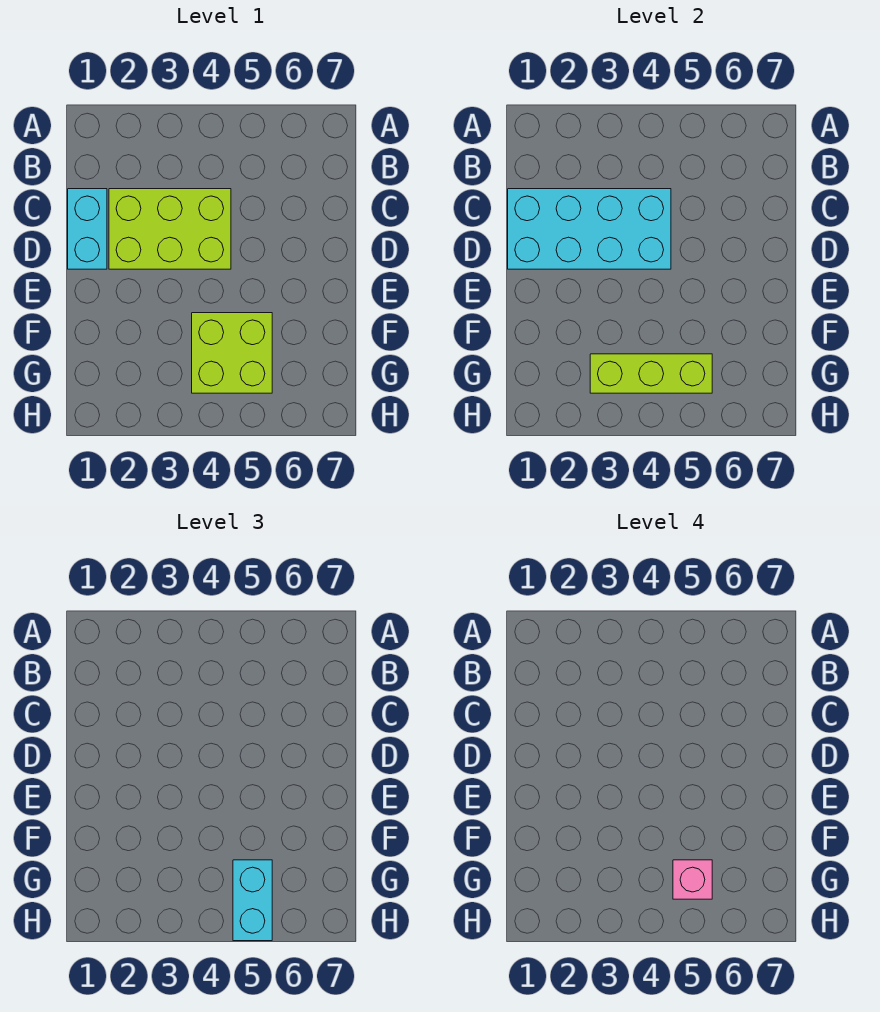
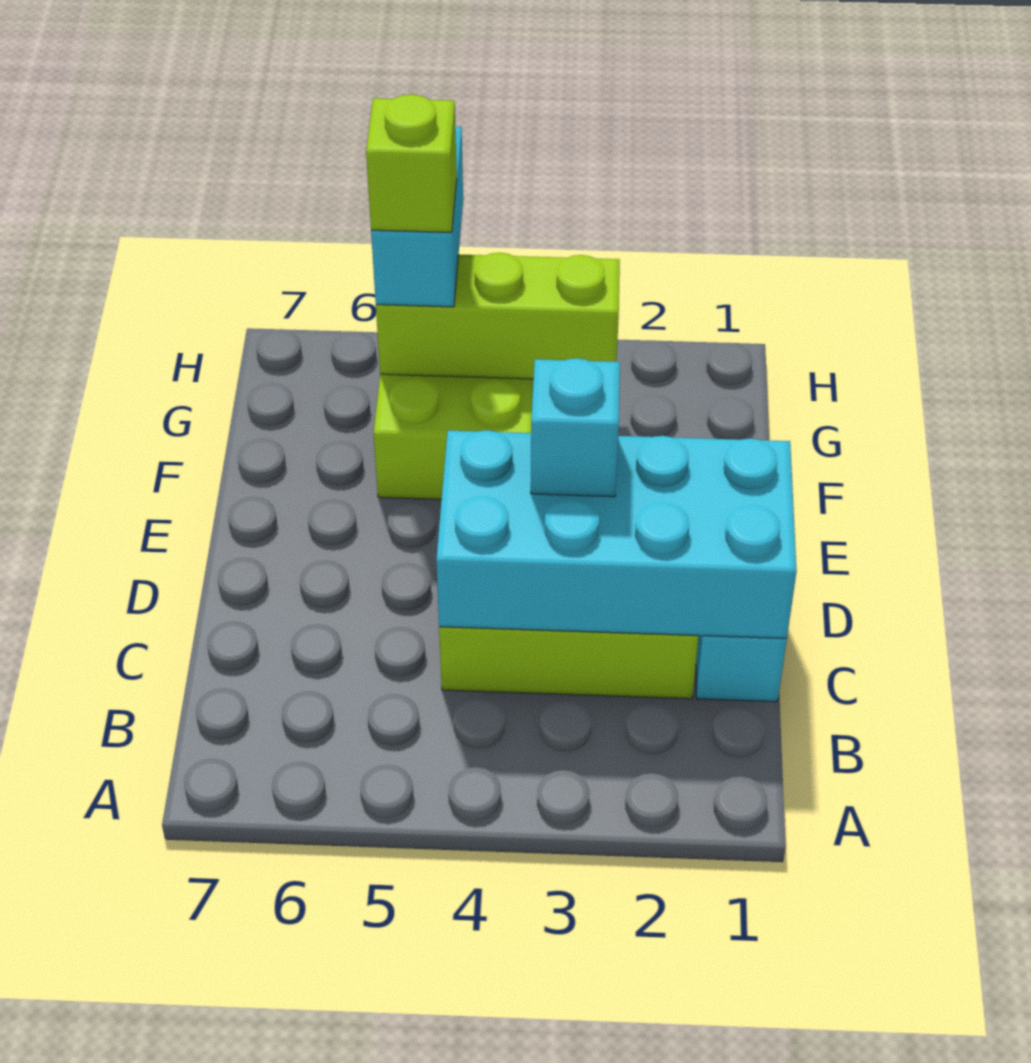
none -> cyan 1x1 brick [531,358,620,497]
pink 1x1 brick [673,860,712,899] -> lime 1x1 brick [366,95,457,232]

